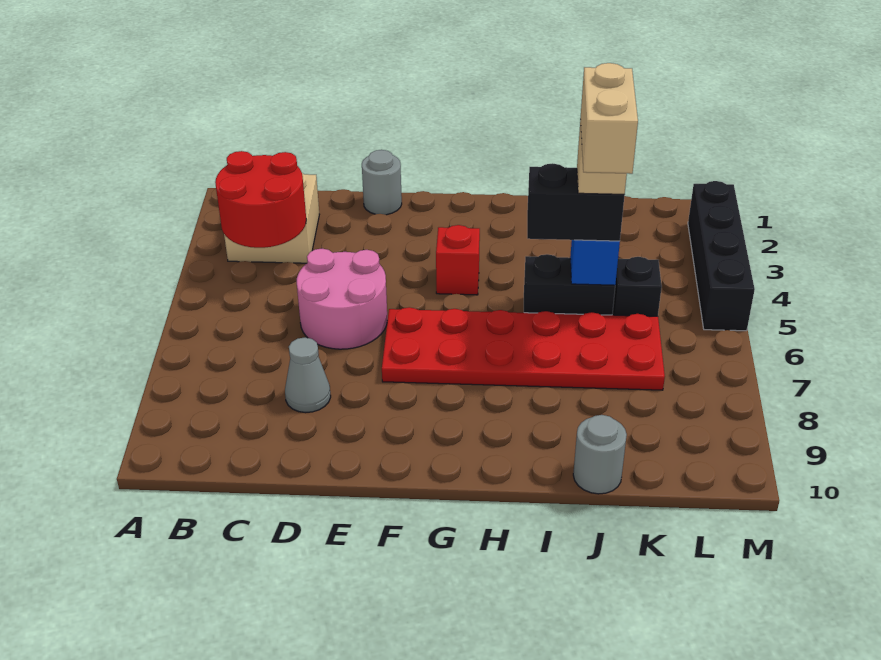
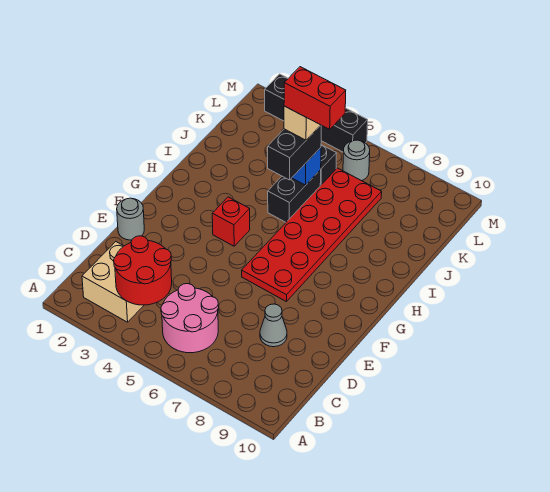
pink 2x2 round brick [297,249,387,349] -> pink 2x2 round brick moved to [161,284,219,353]
tan 1x2 brick [580,63,638,174] -> red 1x2 brick [284,67,346,129]
grey 1x1 round brick [573,415,627,494] -> grey 1x1 round brick moved to [343,140,370,181]

